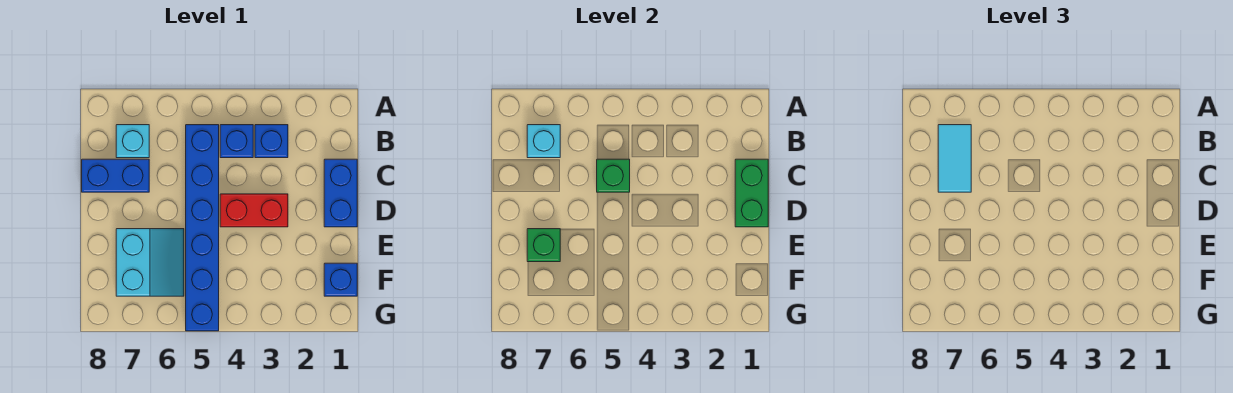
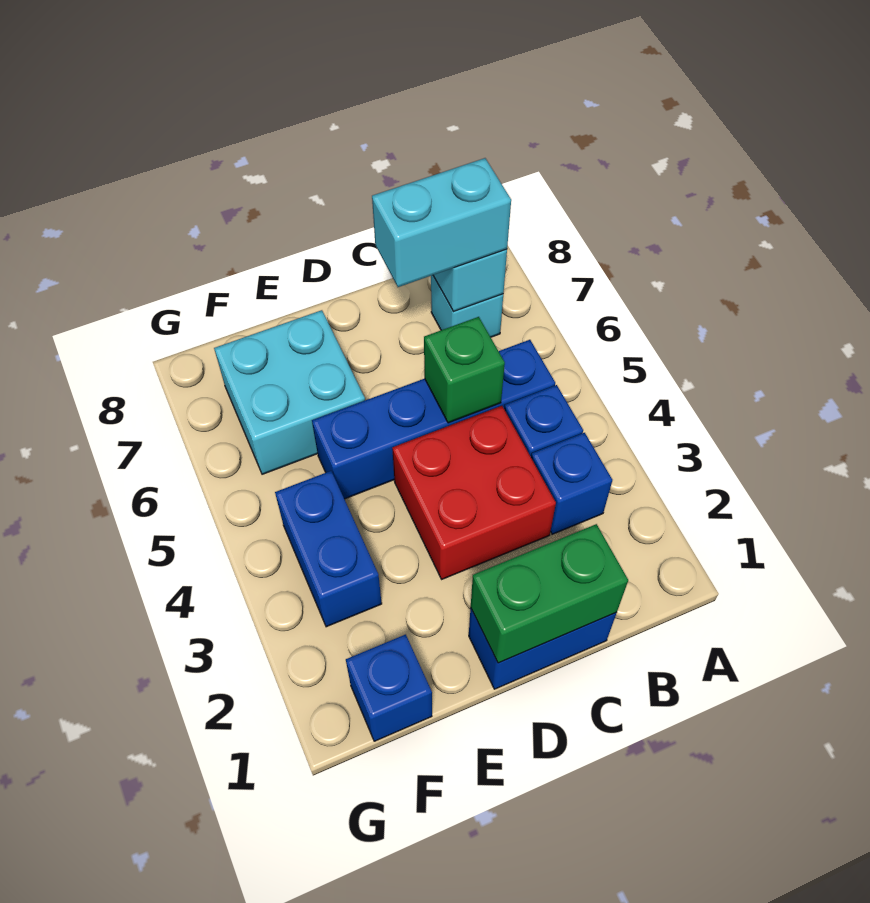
blue 1x6 brick [186,125,219,331] -> blue 1x4 brick [312,340,555,499]
cyan 1x2 tile [938,125,971,192] -> cyan 1x2 brick [372,158,511,287]
blue 1x2 brick [82,159,149,192] -> blue 1x2 brick moved to [275,471,382,627]
red 1x2 brick [220,194,288,227] -> red 2x2 brick [392,406,556,579]
cyan 2x2 slope [116,229,184,296] -> cyan 2x2 brick [214,310,365,474]
green 1x1 brick [527,229,560,262] -> none

